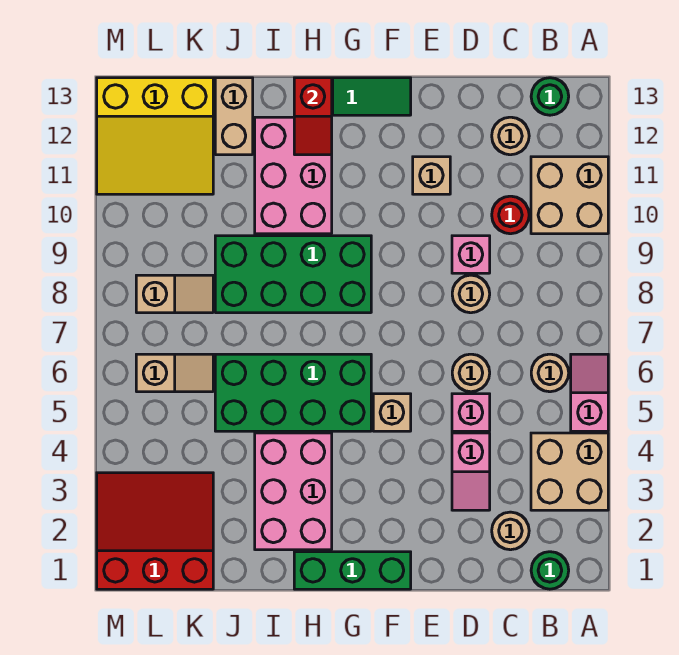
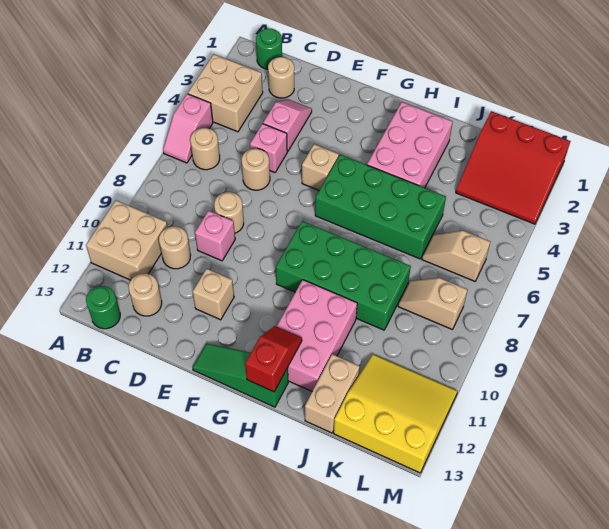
red 1x1 round brick [492,196,529,234] -> tan 1x1 round brick [159,226,191,269]
green 1x3 brick [294,552,411,589] -> none

